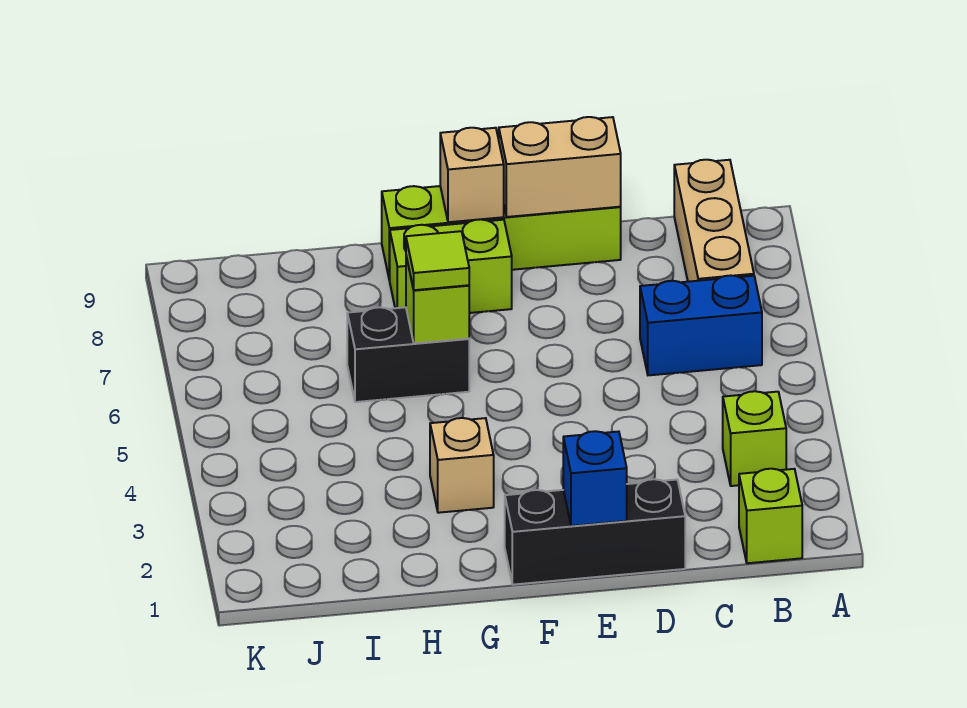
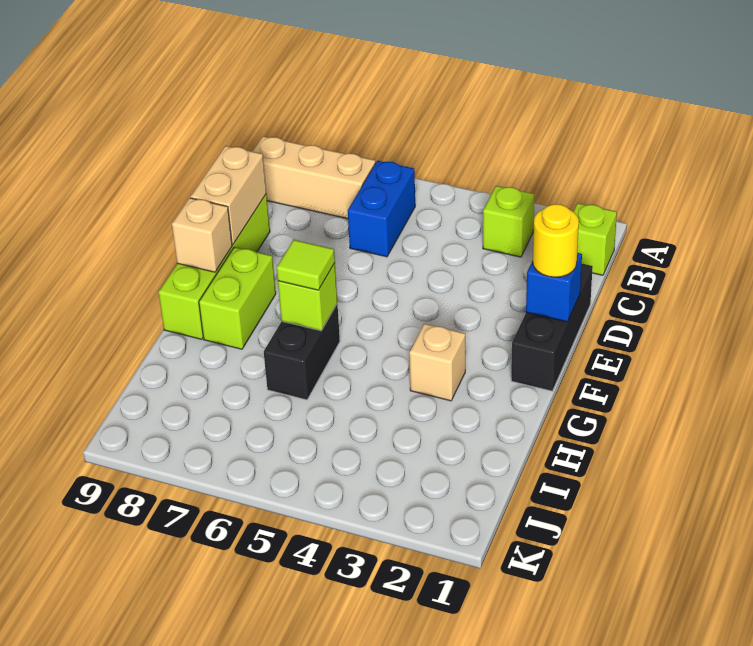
none -> yellow 1x1 round brick [533,204,579,277]

